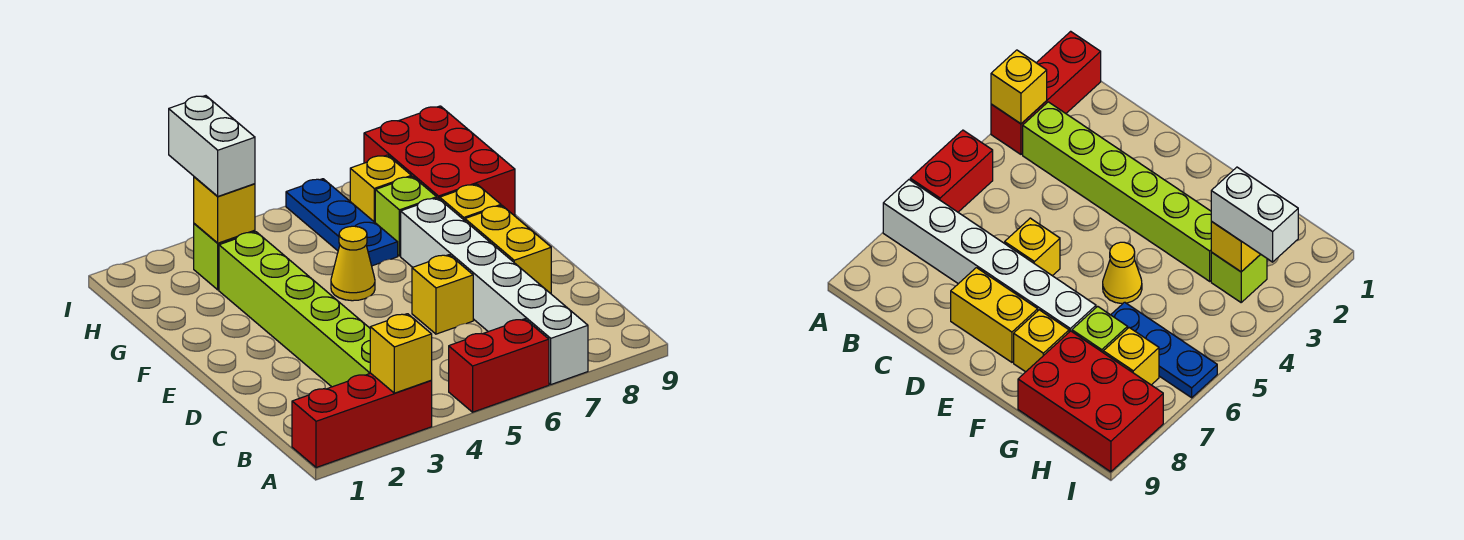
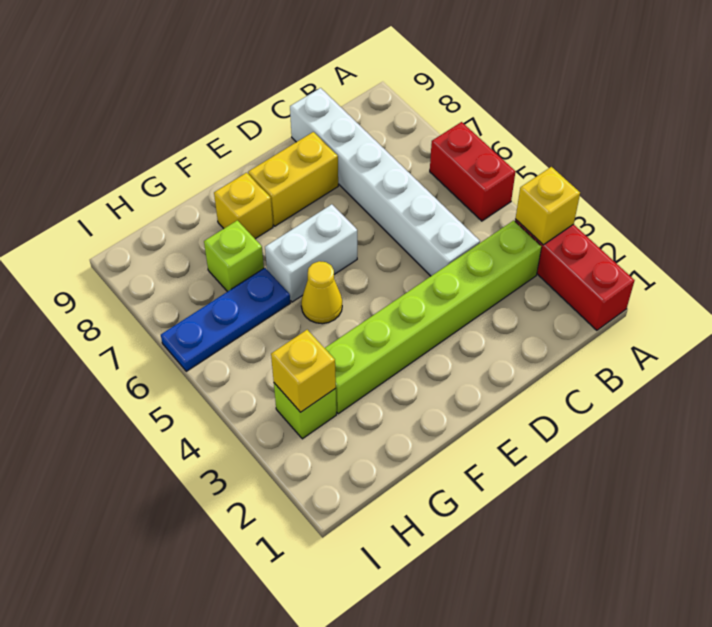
white 1x6 brick [401,198,588,384] -> white 1x6 brick turned to [290,88,480,276]
yellow 1x1 brick [412,255,473,334] -> none
red 2x3 brick [364,106,515,216] -> none
white 1x2 brick [169,96,255,196] -> white 1x2 brick moved to [265,204,357,302]
yellow 1x1 brick [350,155,411,222] -> none

